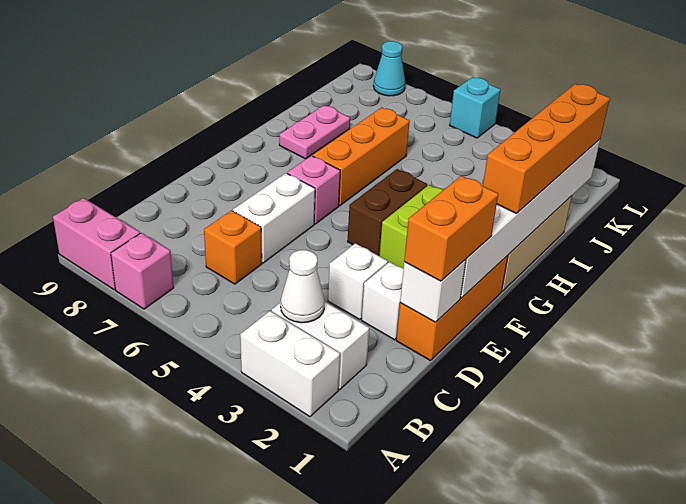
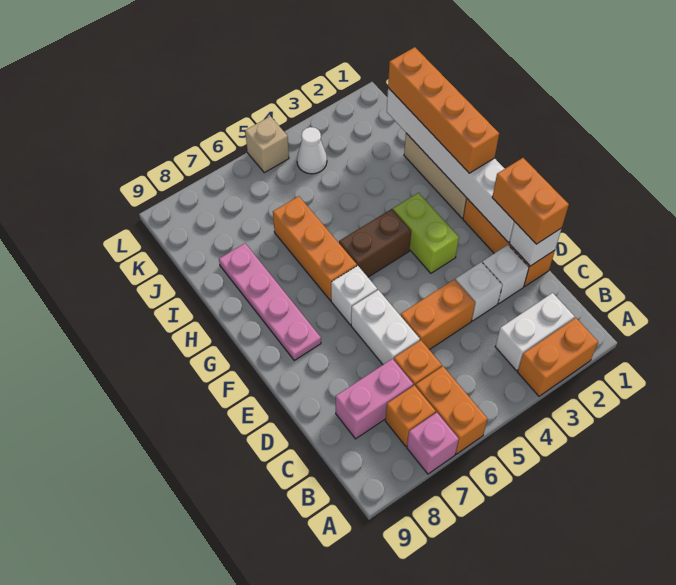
white 1x2 brick [240,311,340,417] -> orange 1x2 brick [518,318,598,396]
none -> orange 1x2 brick [416,366,488,454]
pink 1x2 brick [53,198,140,290] -> pink 1x2 brick moved to [336,359,413,439]
white 1x1 cone [281,250,324,323] -> white 1x1 cone moved to [297,127,327,174]
none -> orange 1x1 brick [385,385,436,446]
none -> orange 1x2 brick [401,279,475,350]
brown 1x2 brick [347,169,427,256] -> brown 1x2 brick turned to [339,209,411,277]
pink 1x1 brick [287,155,340,224] -> white 1x1 brick [331,266,377,325]
pink 1x2 plate [279,105,350,159] -> pink 1x4 plate [219,243,321,360]
cyan 1x1 brick [450,77,500,138] -> tan 1x1 brick [245,116,289,173]
cyan 1x1 cone [373,41,405,96] -> none

